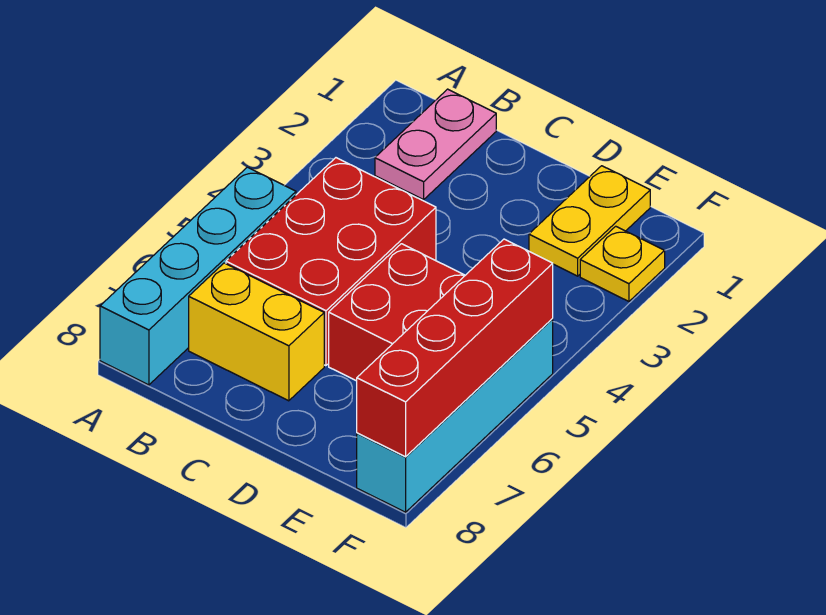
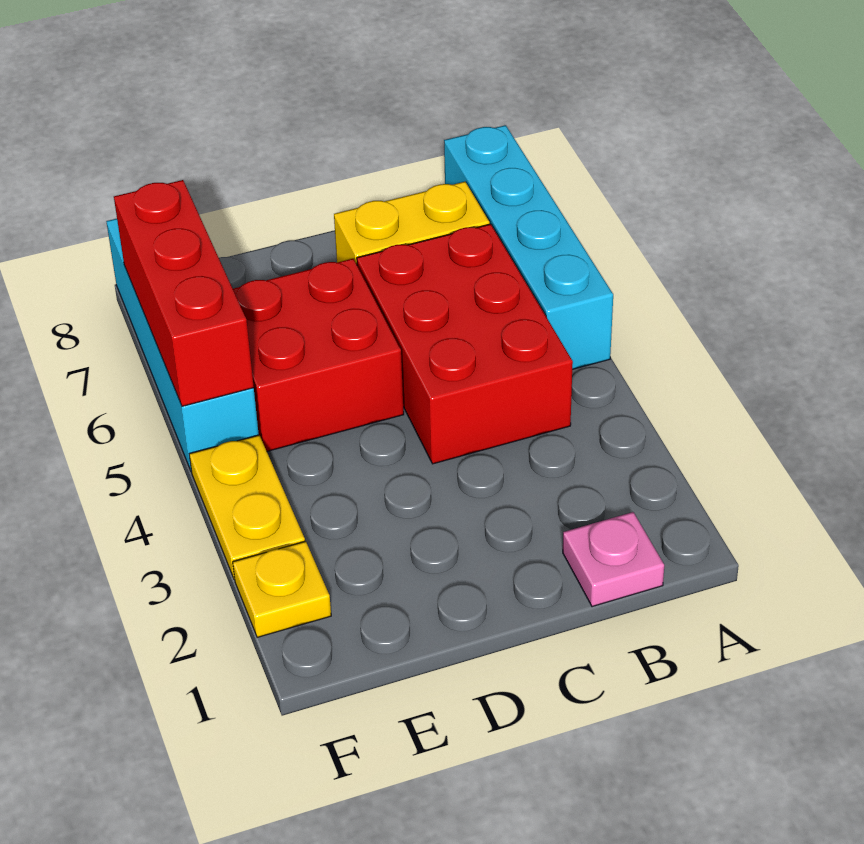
pink 1x2 plate [375,89,496,200] -> pink 1x1 plate [563,512,664,607]
yellow 1x2 plate [529,166,650,276] -> yellow 1x2 plate moved to [189,435,305,580]
red 1x4 brick [357,239,553,457] -> red 1x3 brick [114,180,254,406]

